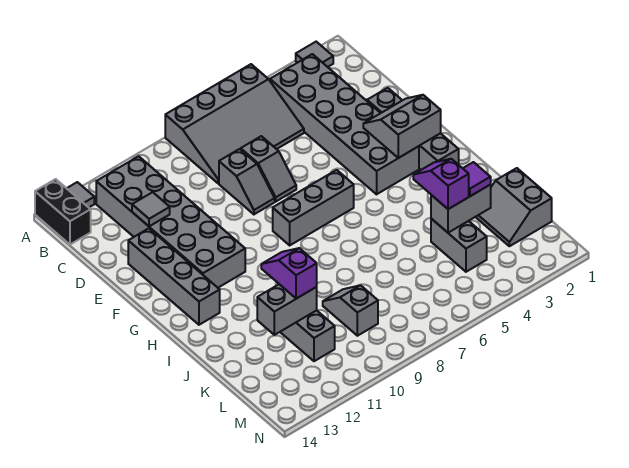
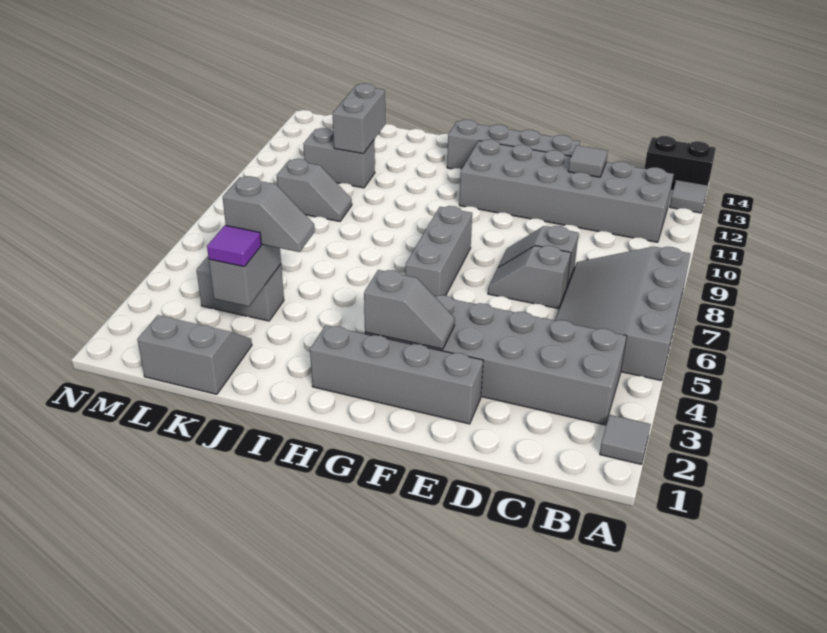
grey 2x2 slope [363,95,441,158] -> grey 1x2 slope [364,270,455,349]
purple 1x2 slope [413,159,469,209] -> grey 1x2 slope [223,176,315,252]
purple 1x2 slope [261,248,317,299] -> none

